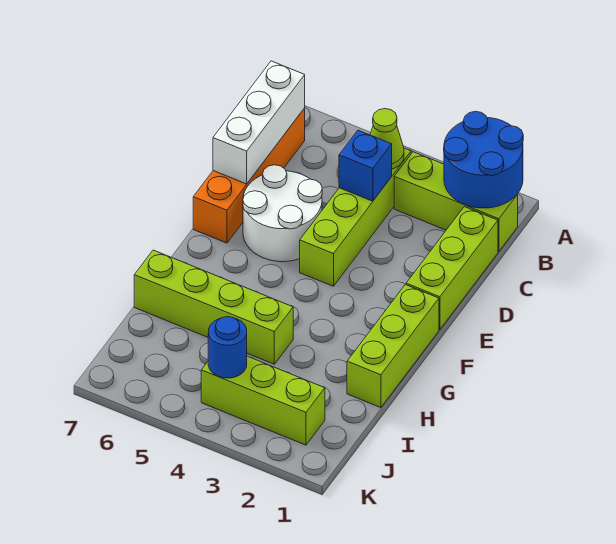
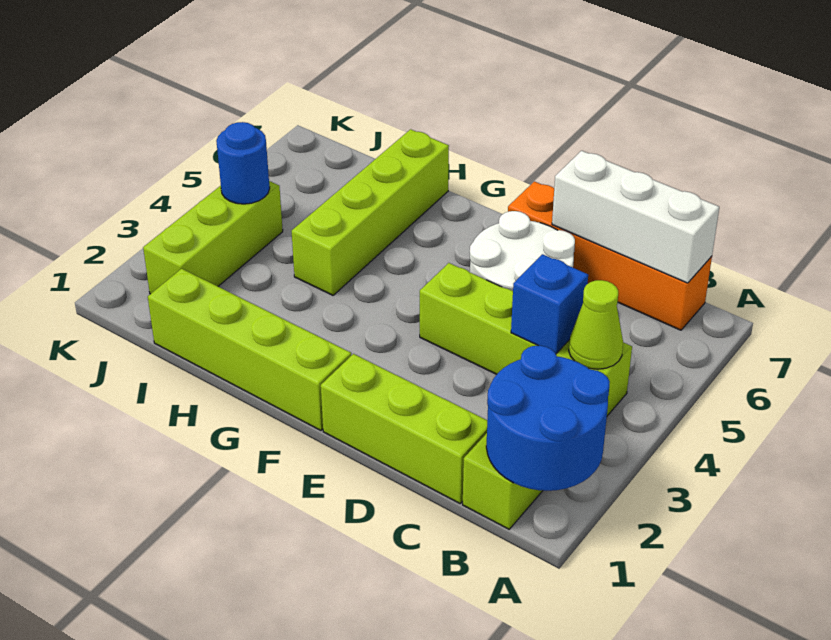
lime 1x3 brick [347,285,439,408] -> lime 1x4 brick [148,269,351,430]

